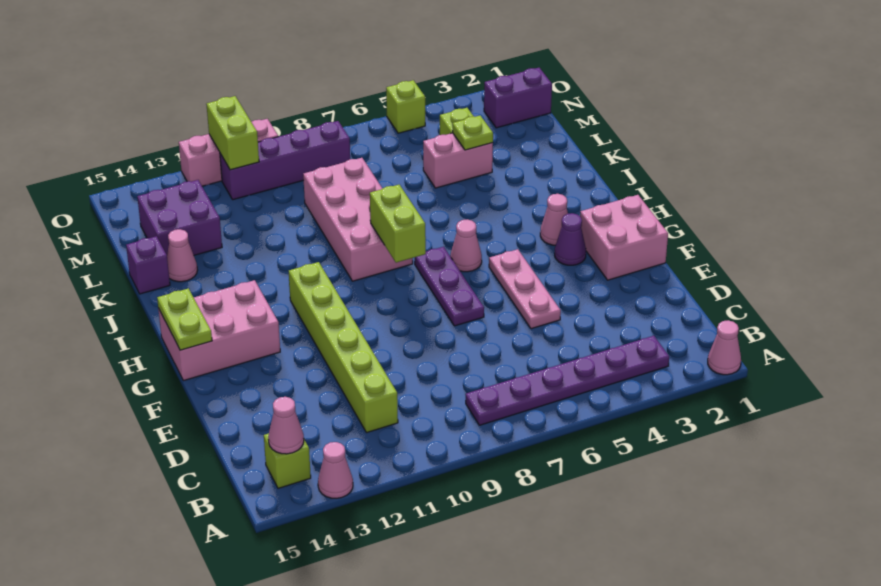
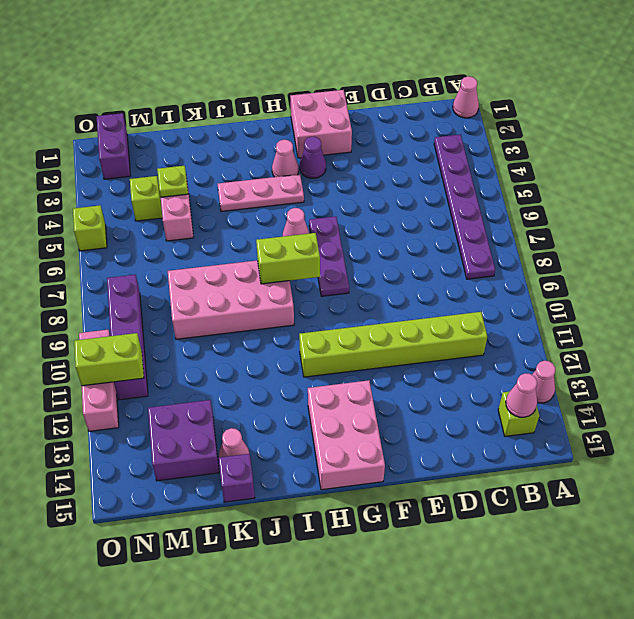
pink 1x3 plate [489,249,561,329] -> pink 1x3 plate moved to [218,174,304,211]
purple 1x3 plate [415,247,484,326] -> purple 1x3 plate turned to [309,216,349,296]
lime 1x2 plate [157,288,212,350] -> none

